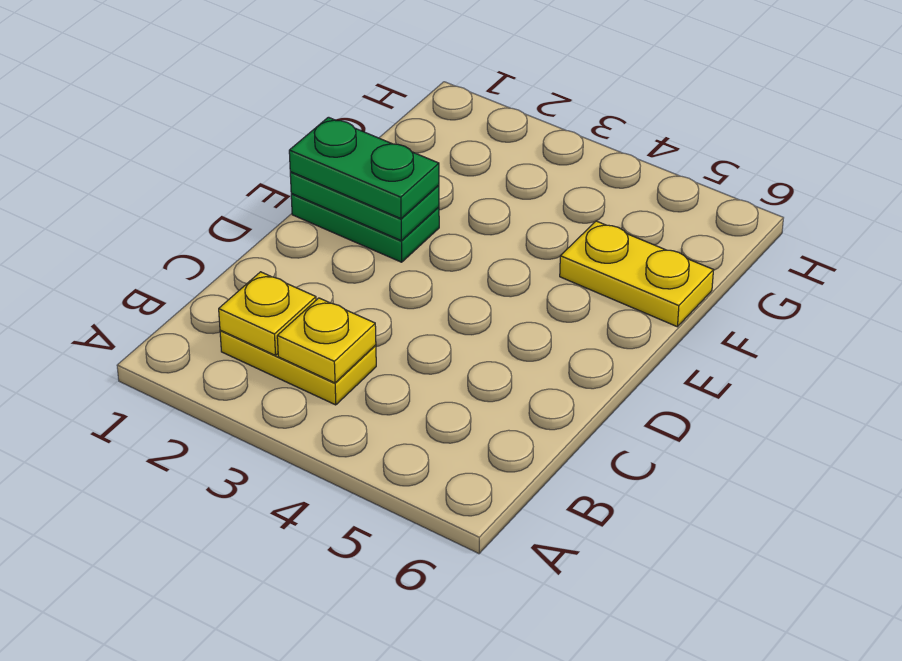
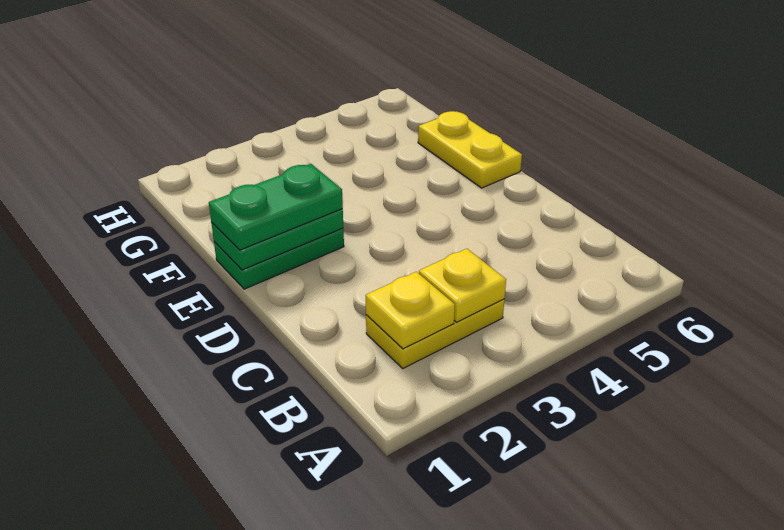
yellow 1x2 plate [560,221,713,327] -> yellow 1x2 plate turned to [418,111,522,188]

